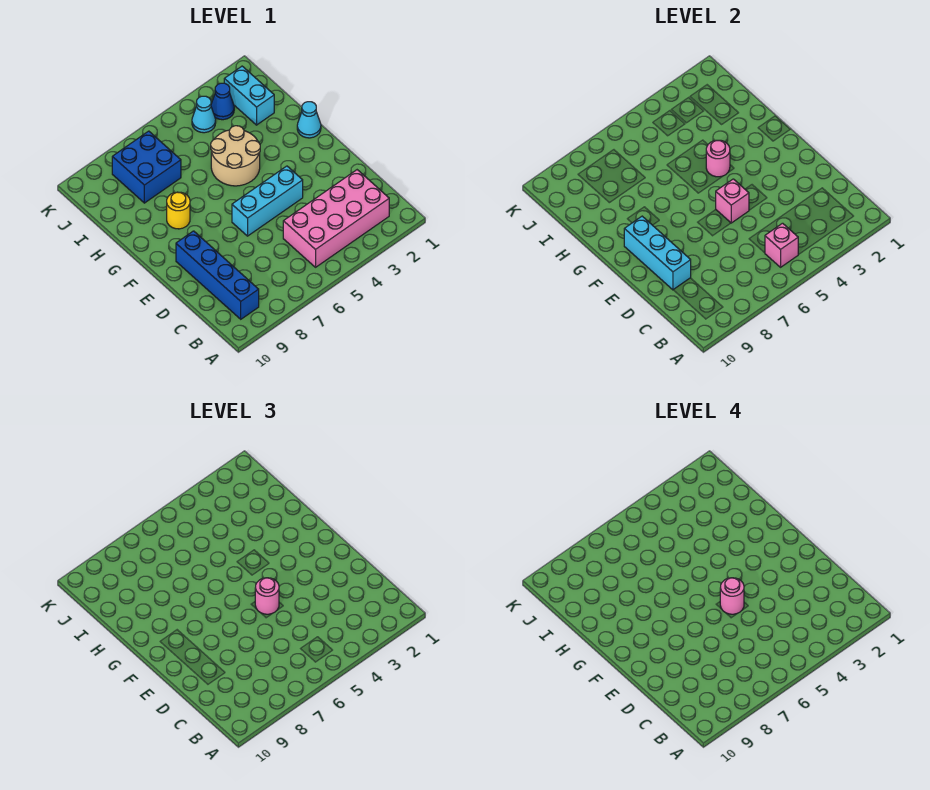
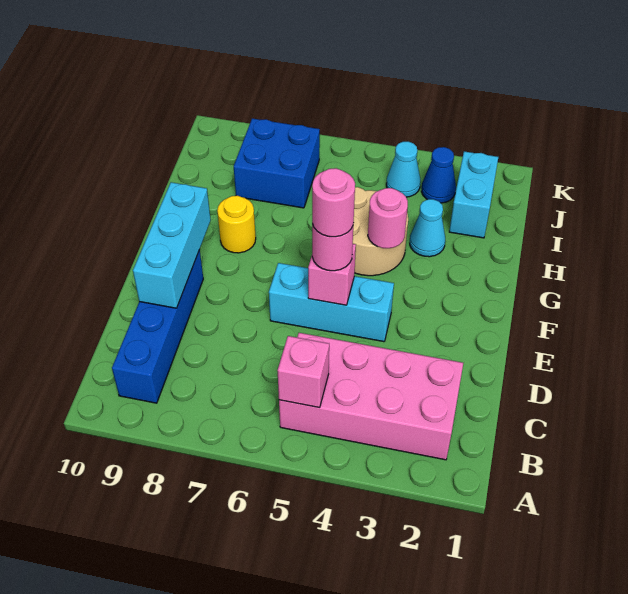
cyan 1x1 cone [297,102,321,138] -> cyan 1x1 cone moved to [410,199,445,257]

